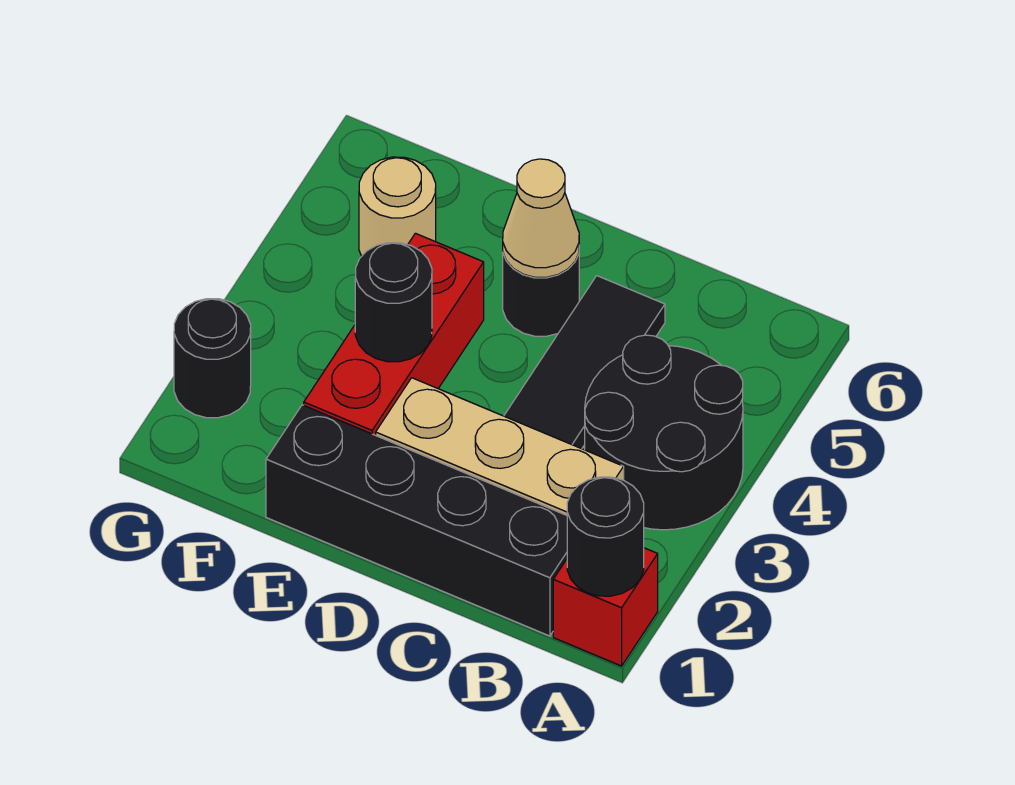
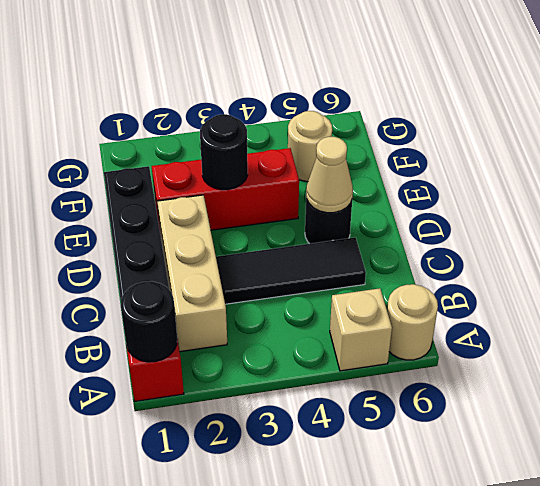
black 2x2 round brick [585,335,743,530] -> none
none -> tan 1x1 brick [330,288,392,371]
none -> tan 1x1 round brick [387,284,438,360]
black 1x1 round brick [174,299,251,418] -> none

